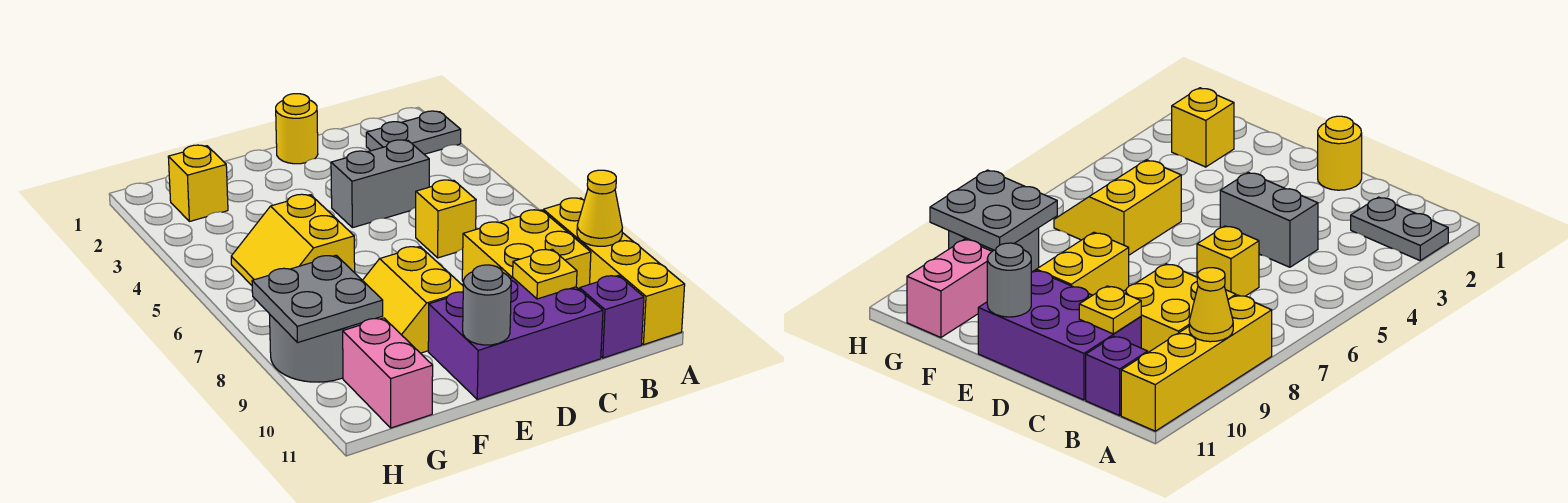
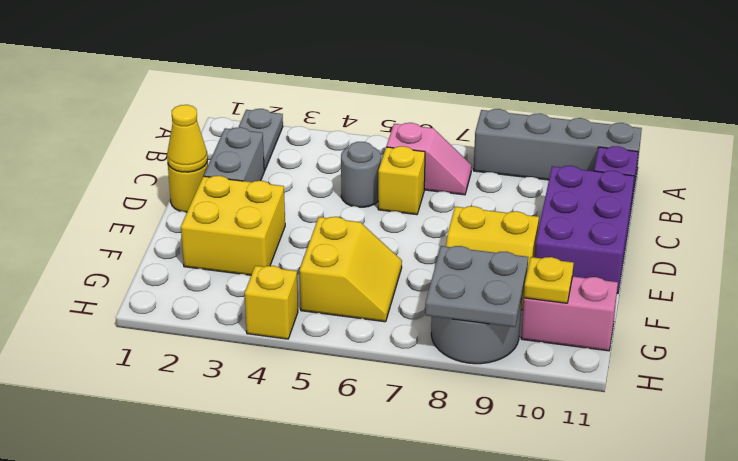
yellow 1x4 brick [543,198,685,345] -> grey 1x4 brick [474,109,642,181]
yellow 1x1 cone [577,170,622,246] -> yellow 1x1 cone moved to [167,105,208,172]
none -> pink 1x2 slope [386,123,472,195]
yellow 2x2 brick [462,210,591,290] -> yellow 2x2 brick moved to [181,176,285,275]
grey 1x2 brick [331,140,429,228] -> grey 1x2 brick moved to [204,127,264,182]
yellow 1x1 plate [513,249,577,299] -> yellow 1x1 plate moved to [524,257,574,303]
grey 1x1 round brick [463,265,511,345] -> grey 1x1 round brick moved to [341,142,381,207]
yellow 2x2 slope [231,194,355,285] -> yellow 2x2 slope turned to [299,217,402,322]
yellow 1x1 brick [168,145,228,222] -> yellow 1x1 brick moved to [245,266,298,339]

